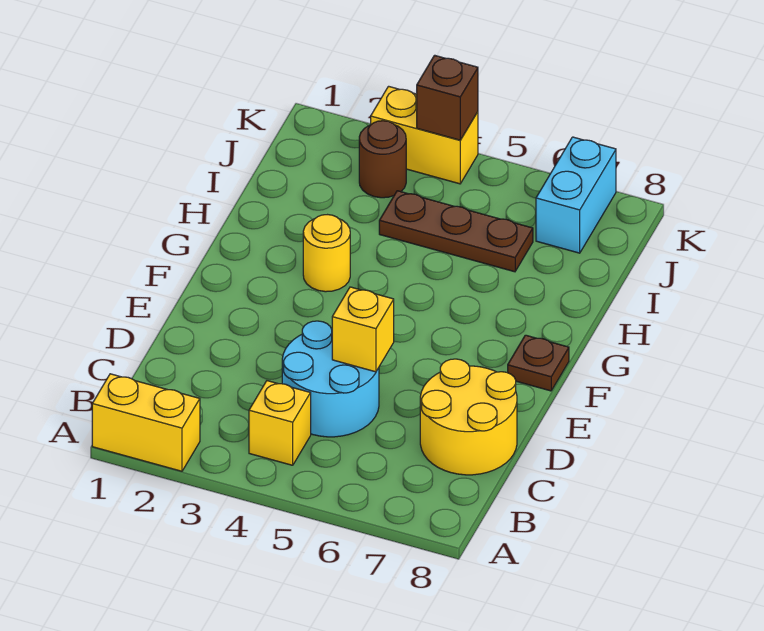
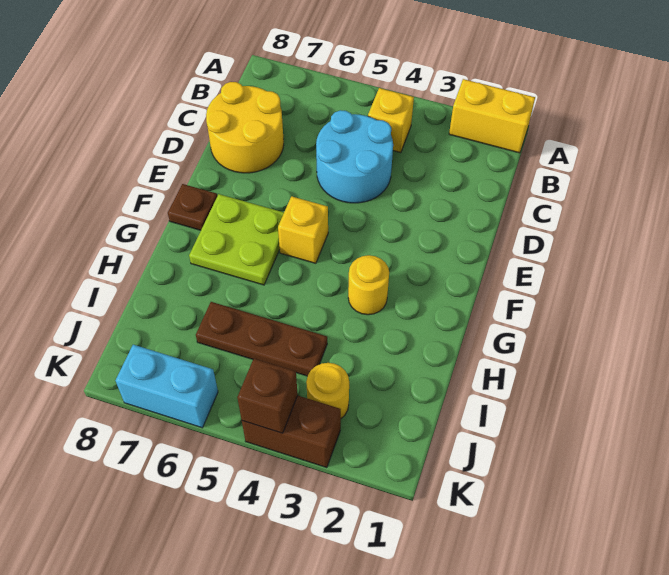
yellow 1x1 brick [332,287,394,372] -> yellow 1x1 brick moved to [278,196,328,263]
none -> lime 2x2 plate [189,194,284,285]
brown 1x1 round brick [359,121,406,198] -> yellow 1x1 round brick [306,363,349,418]
cyan 1x2 brick [536,137,616,253] -> cyan 1x2 brick turned to [116,345,218,428]
yellow 1x2 brick [371,86,478,184] -> brown 1x2 brick [242,396,341,468]

